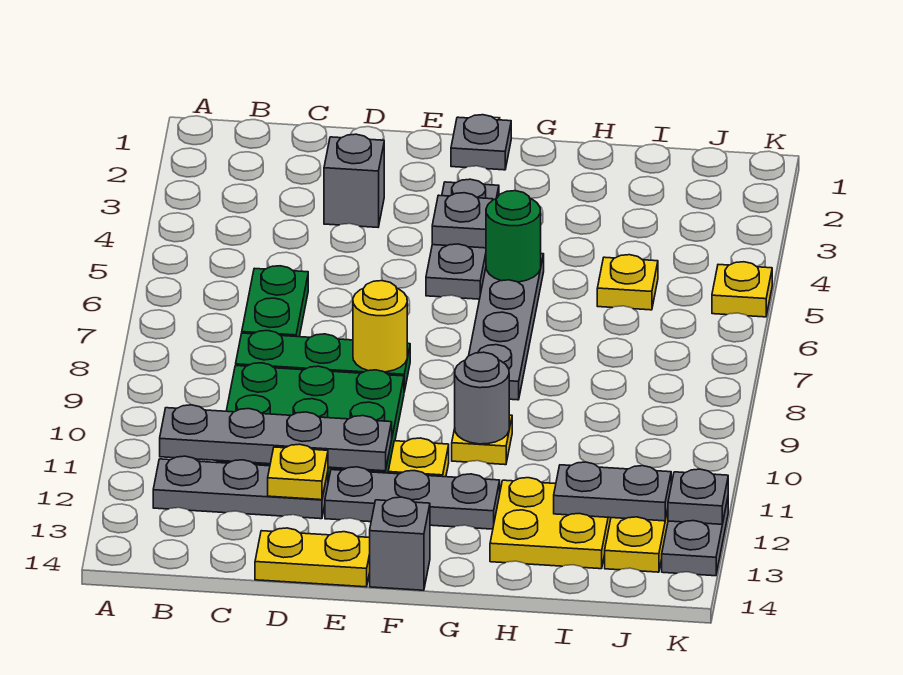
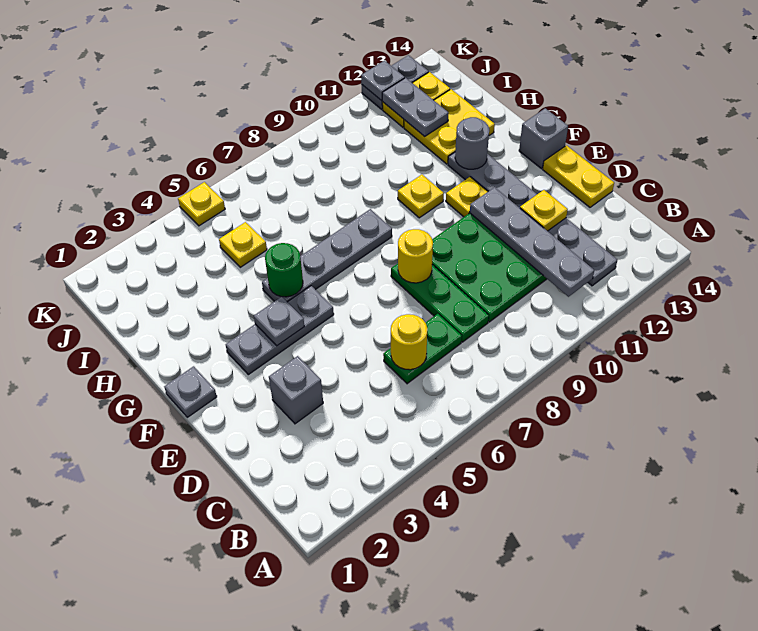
none -> yellow 1x1 round brick [391,314,427,370]
grey 1x1 round brick [455,352,509,444] -> grey 1x1 round brick moved to [455,117,489,169]

